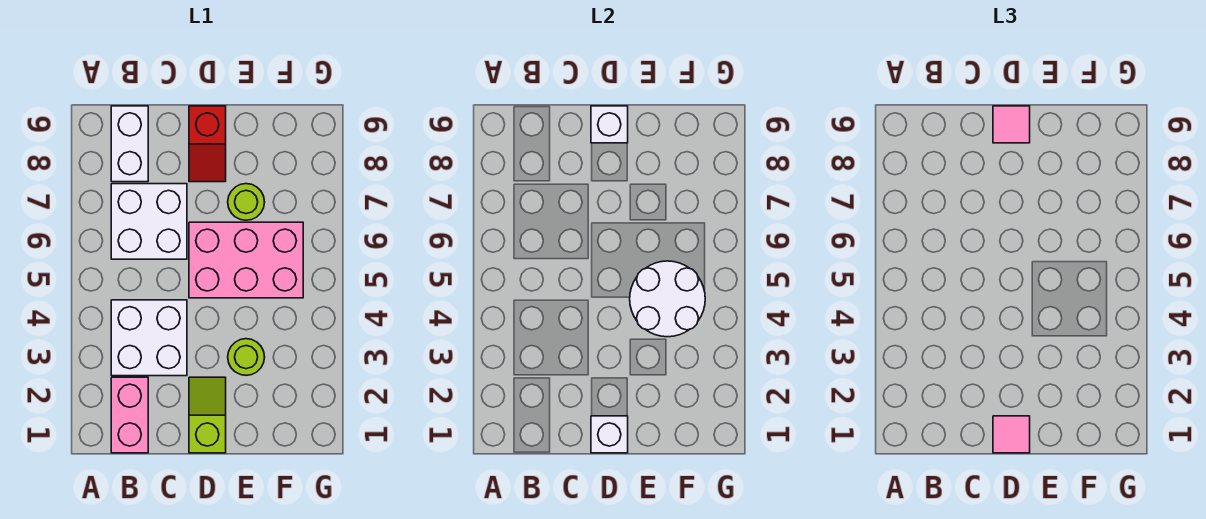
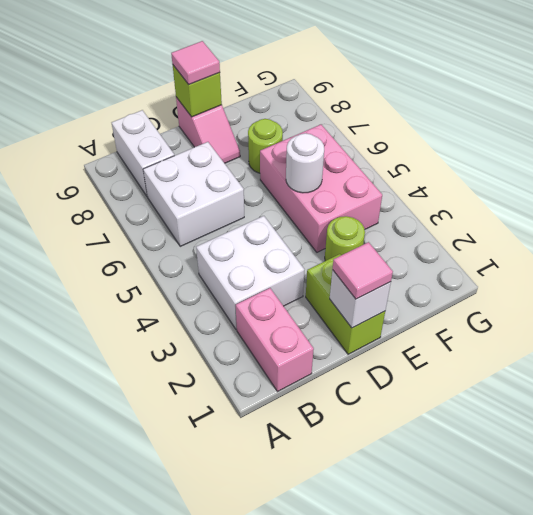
lime 1x2 slope [189,377,226,453] -> lime 1x2 brick [306,254,385,354]
pink 2x3 brick [189,222,303,298] -> pink 2x3 brick turned to [260,124,382,252]
red 1x2 slope [189,106,226,182] -> pink 1x2 slope [176,97,240,163]
white 1x1 brick [591,106,628,143] -> lime 1x1 brick [173,65,222,117]
white 2x2 round brick [630,261,705,337] -> white 1x1 round brick [286,133,324,193]

